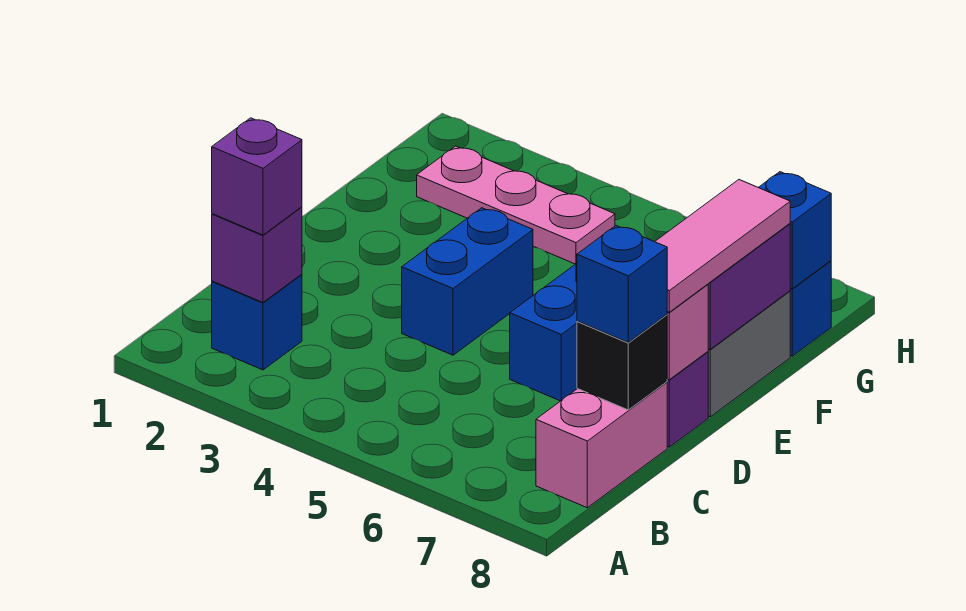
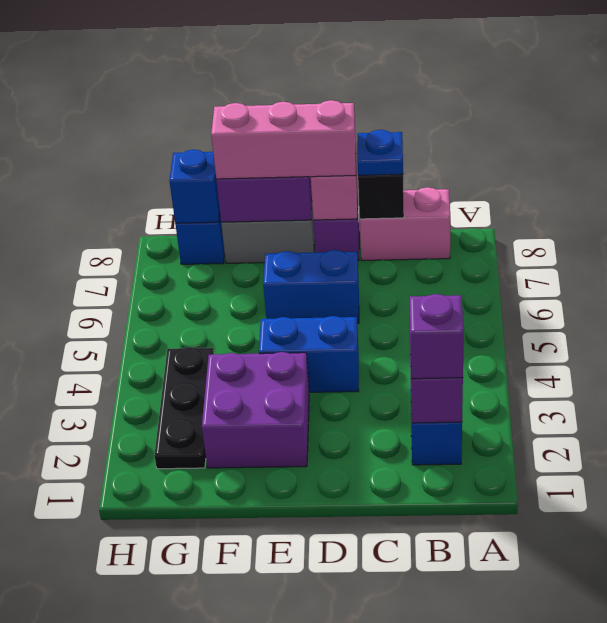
blue 1x1 brick [577,226,667,342] -> blue 1x1 plate [357,130,403,175]
pink 1x3 tile [655,180,790,312] -> pink 1x3 brick [211,100,356,179]
none -> purple 2x2 brick [202,352,309,468]
pink 1x3 plate [417,146,615,264] -> black 1x3 plate [154,347,214,469]

